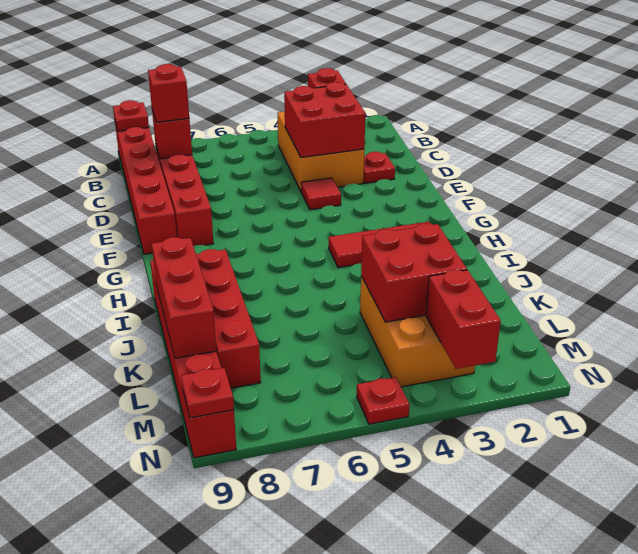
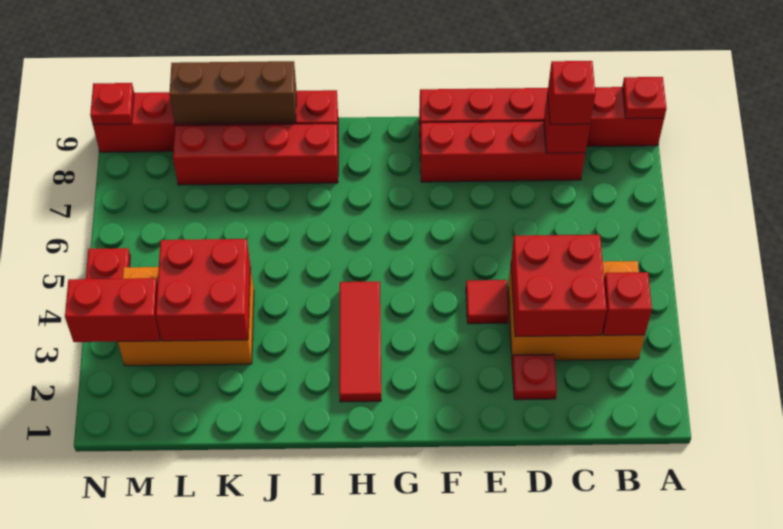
red 1x3 brick [152,237,216,358] -> brown 1x3 brick [169,61,296,124]

